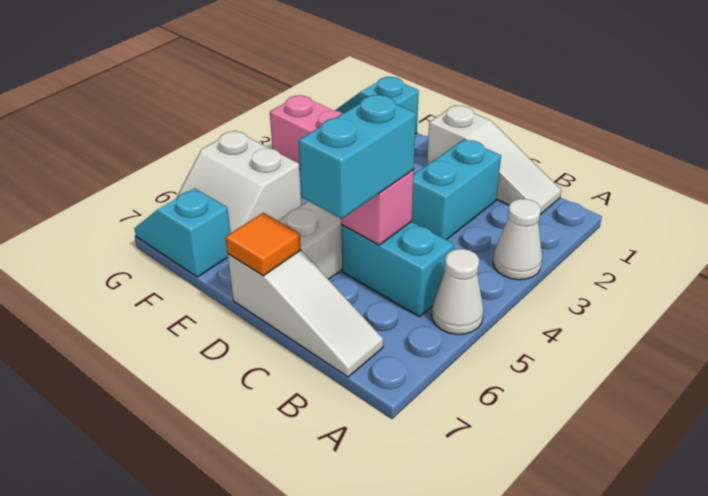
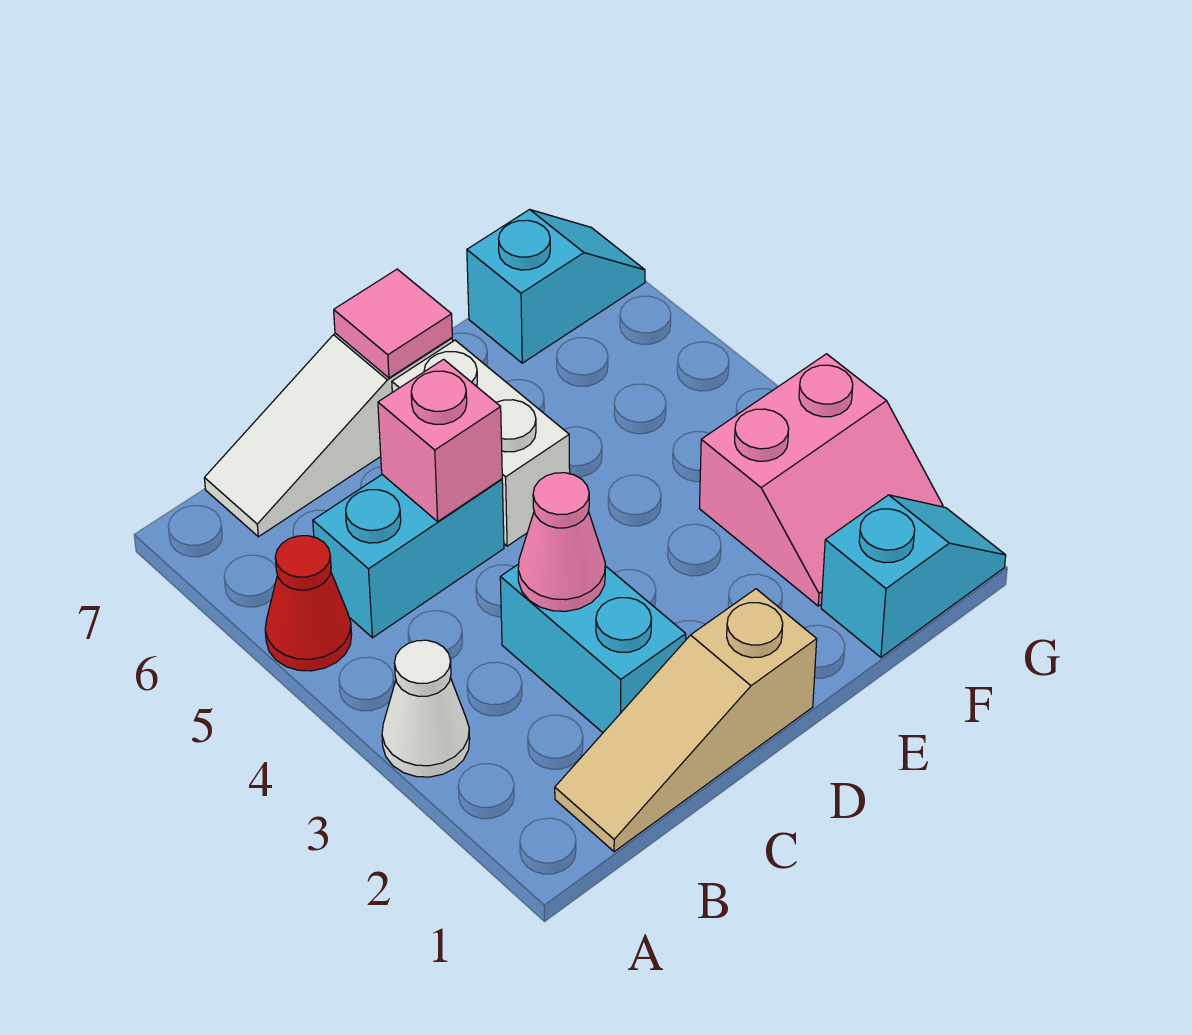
white 1x1 cone [432,249,484,334] -> red 1x1 cone [265,536,352,671]
white 1x3 slope [427,105,561,215] -> tan 1x3 slope [555,589,817,852]
none -> pink 1x1 cone [518,473,605,611]
cyan 1x2 brick [298,95,416,219] -> none
orange 1x1 tile [225,213,301,276] -> pink 1x1 tile [334,269,452,378]
white 2x2 slope [176,131,301,233] -> none

